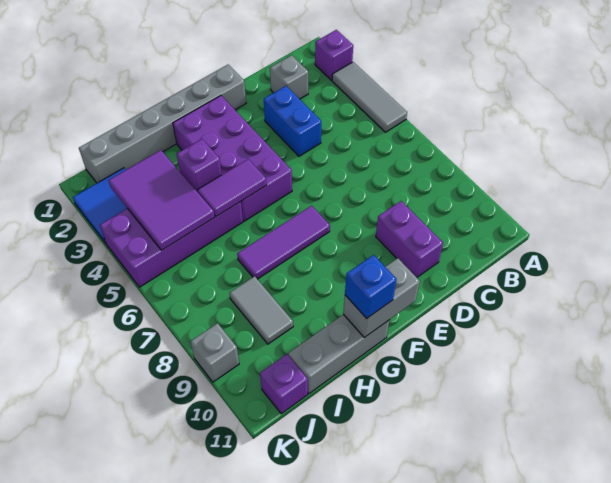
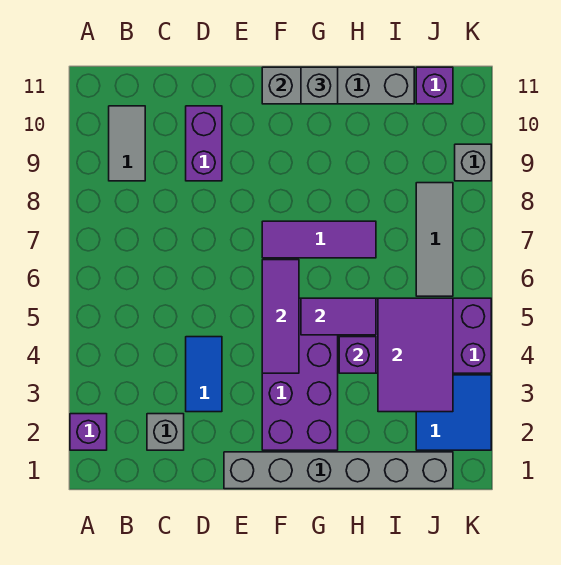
grey 1x3 tile [332,62,407,132] -> grey 1x3 tile moved to [416,183,453,296]
blue 1x2 brick [264,86,321,156] -> blue 1x2 tile [186,337,222,412]
none -> purple 1x3 tile [262,260,299,373]
blue 1x1 brick [345,255,396,318] -> grey 1x1 brick [301,67,338,104]
grey 1x2 tile [229,276,293,344] -> grey 1x2 tile moved to [109,106,145,181]

